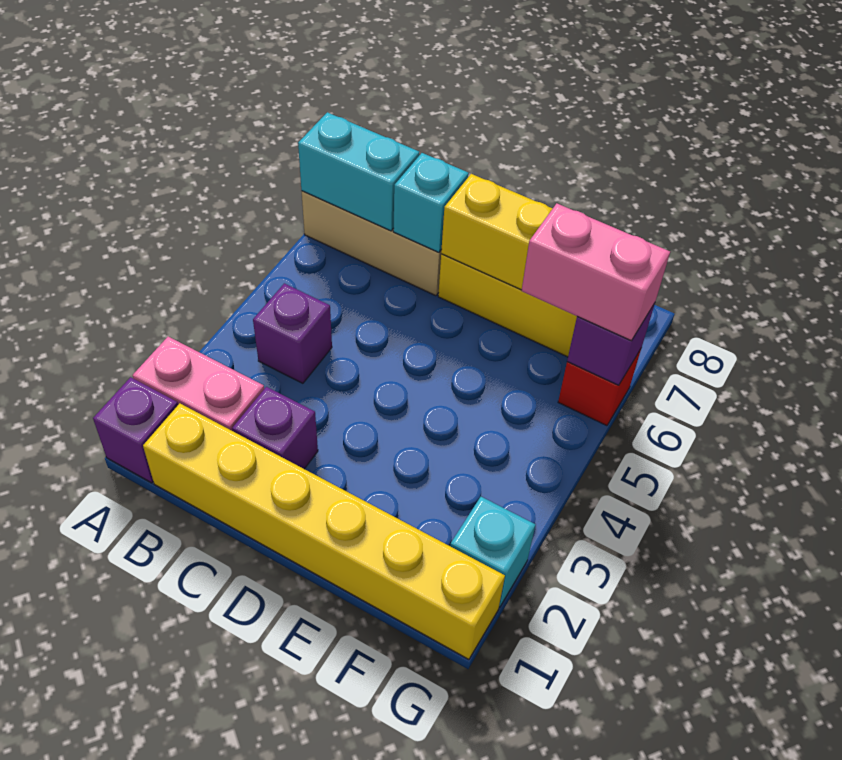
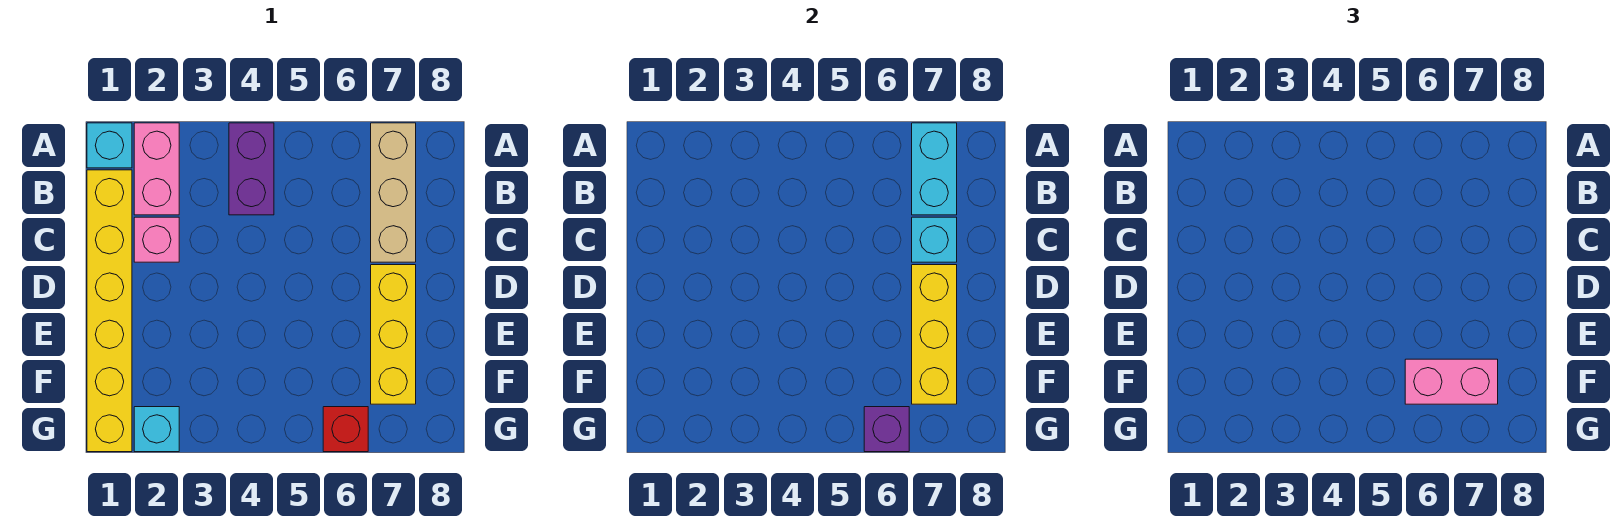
purple 1x1 brick [93,377,178,483] -> cyan 1x1 brick [87,123,132,168]
purple 1x1 brick [253,283,332,383] -> purple 1x2 brick [229,123,274,215]
purple 1x1 brick [232,387,318,469] -> pink 1x1 brick [134,217,179,262]
pink 1x2 brick [522,203,670,341] -> pink 1x2 brick turned to [1405,359,1498,404]

